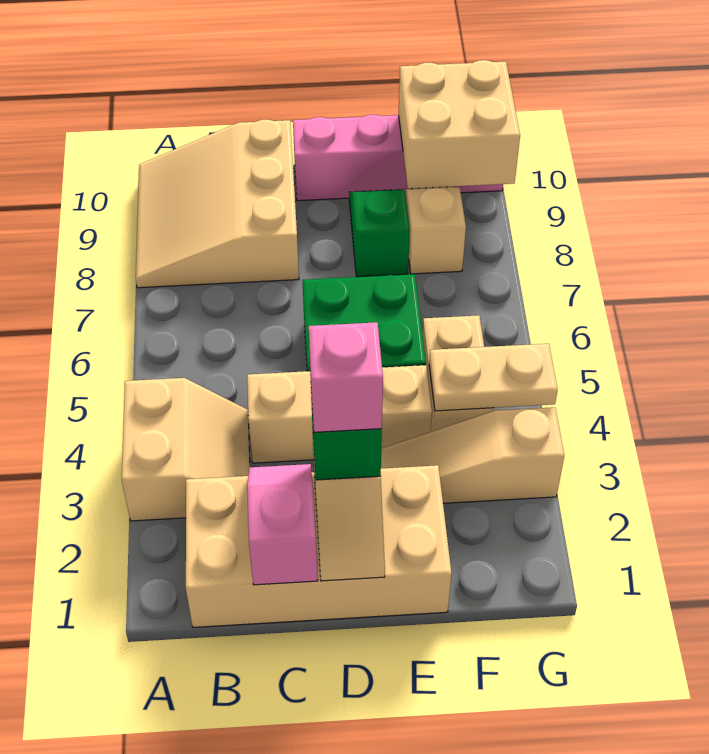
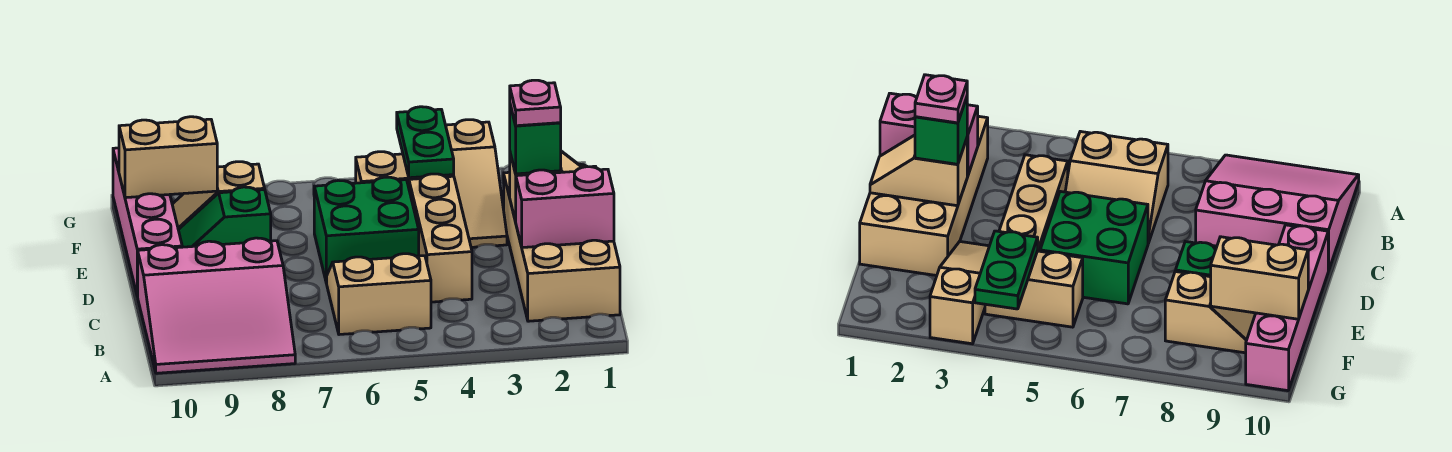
tan 2x2 slope [122,378,250,521] -> tan 2x2 slope moved to [327,254,431,335]
tan 3x3 slope [136,119,299,288] -> pink 3x3 slope [137,238,295,373]
pink 1x2 slope [247,464,318,585] -> pink 1x2 brick [516,167,614,248]
pink 1x1 brick [309,322,383,432] -> pink 1x1 plate [510,80,561,126]
tan 1x2 plate [429,344,558,411] -> green 1x2 plate [397,107,454,178]
tan 2x2 brick [399,60,520,189] -> tan 1x2 brick [119,117,217,198]

